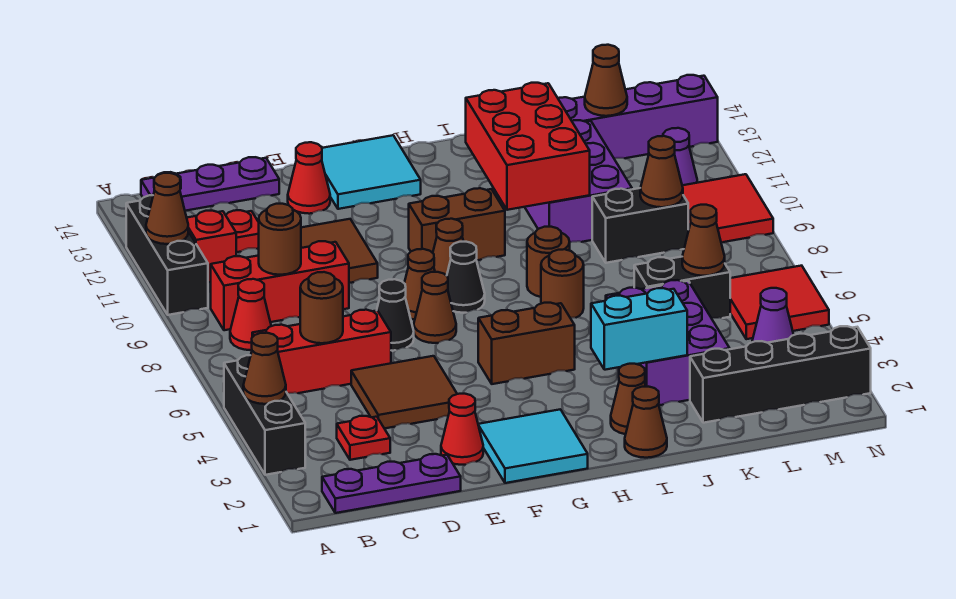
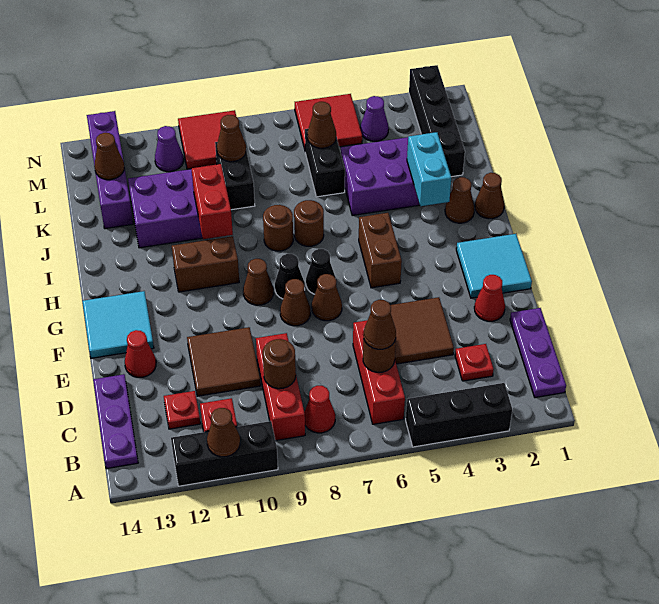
brown 1x1 cone [243,333,286,404] -> brown 1x1 cone moved to [364,300,396,349]
black 1x1 cone [377,279,414,351] -> black 1x1 cone moved to [306,249,336,294]
brown 1x2 brick [409,188,505,260] -> brown 1x2 brick turned to [172,236,239,292]
red 2x3 brick [466,83,590,210] -> red 1x2 brick [192,164,233,239]

